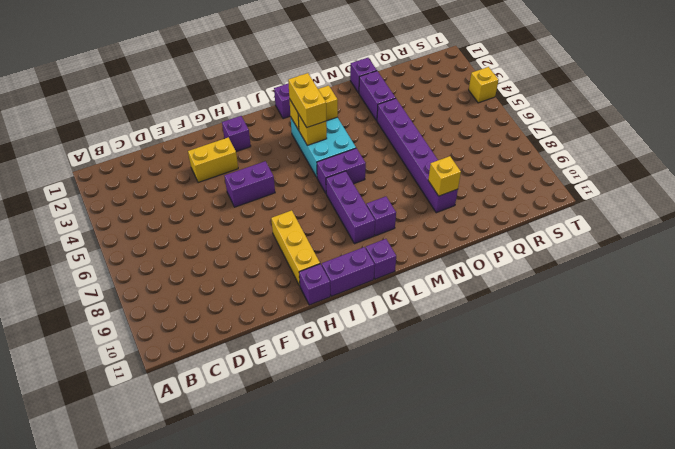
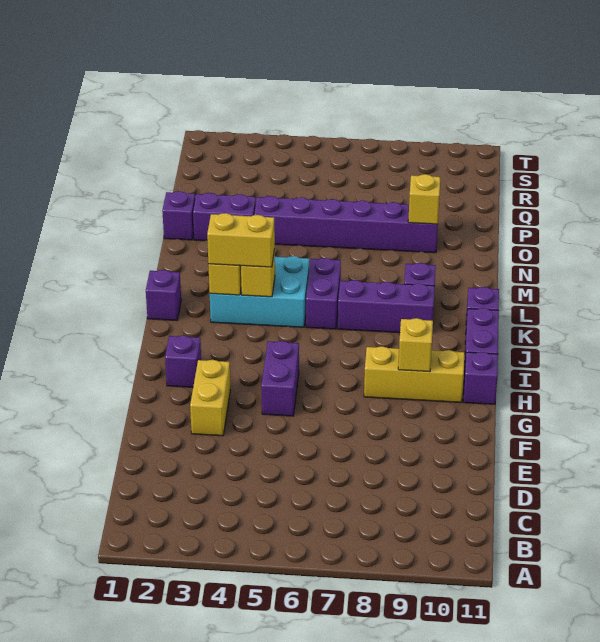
yellow 1x1 brick [469,67,499,103] -> yellow 1x1 brick moved to [398,318,433,372]

